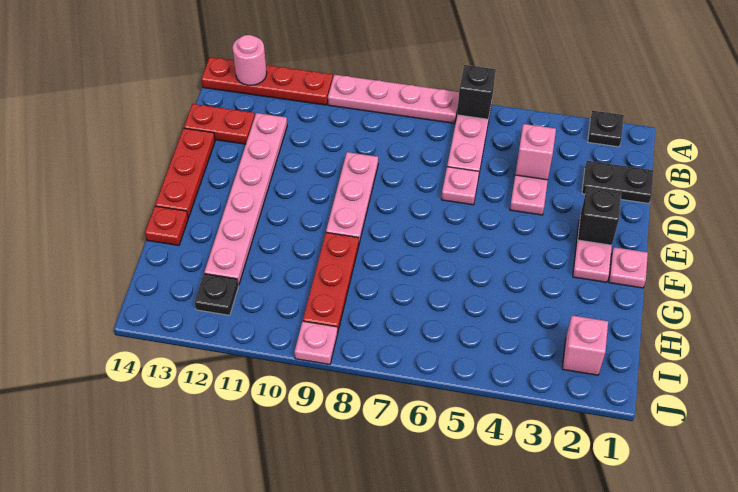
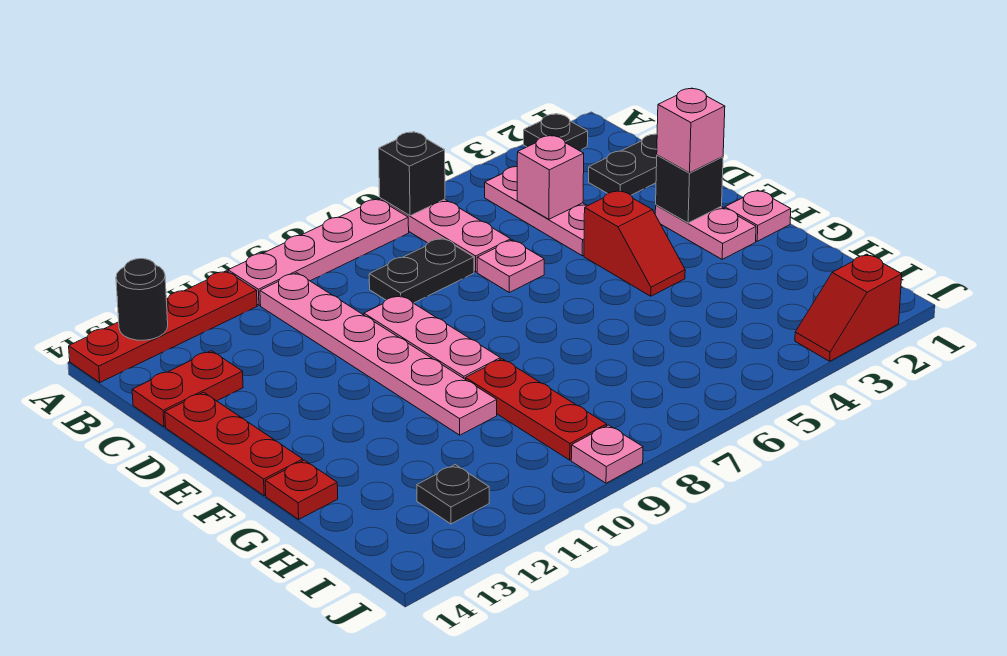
pink 1x1 round brick [233,35,267,85] -> black 1x1 round brick [116,259,168,340]
none -> black 1x2 plate [369,238,474,303]
pink 1x6 plate [204,113,287,285] -> pink 1x6 plate moved to [260,273,497,435]
none -> red 1x2 slope [584,191,685,296]
pink 1x1 brick [562,316,608,375] -> pink 1x1 brick moved to [657,88,725,173]
none -> red 1x2 slope [795,254,902,361]

